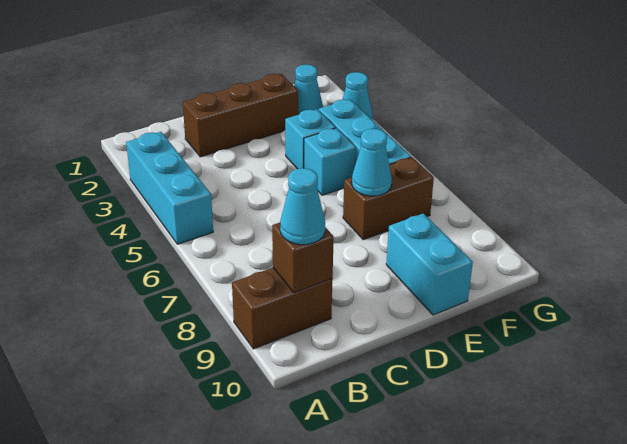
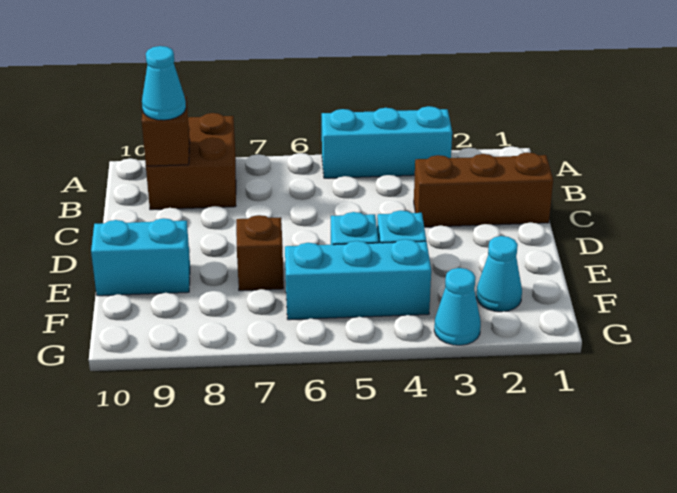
brown 1x2 brick [232,268,332,349] -> brown 2x2 brick [146,113,236,210]
brown 1x3 brick [183,74,298,157] -> brown 1x3 brick turned to [414,152,553,227]
brown 1x2 brick [343,157,434,240] -> brown 1x1 brick [236,215,284,291]
cyan 1x1 cone [352,129,392,196] -> none

